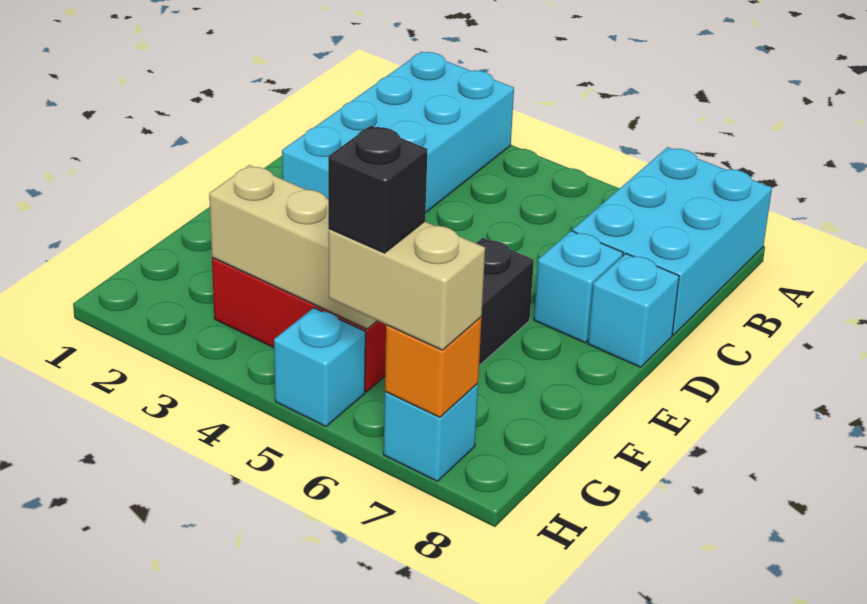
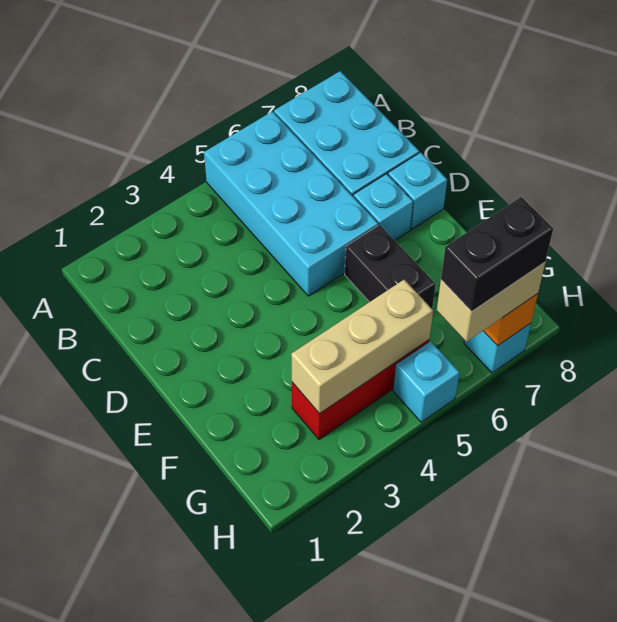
cyan 2x4 brick [282,52,514,212] -> cyan 2x4 brick moved to [204,111,378,296]
black 1x1 brick [328,126,428,253] -> black 1x2 brick [441,197,553,312]

